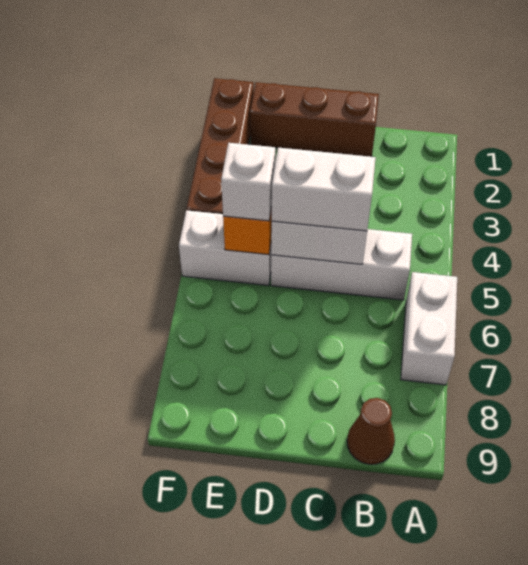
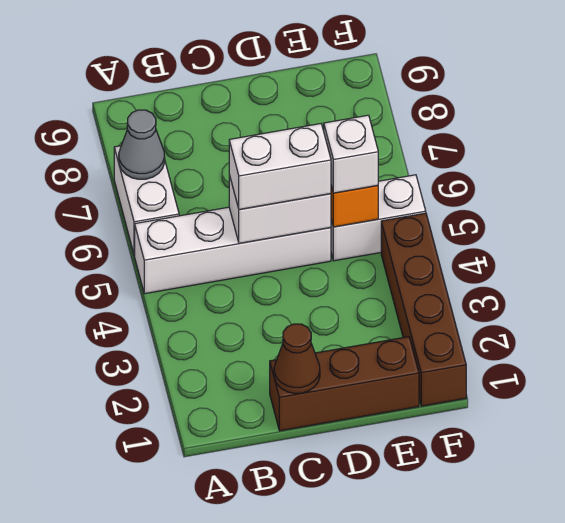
none -> grey 1x1 cone [119,110,165,179]
white 1x3 brick [271,229,412,300] -> white 1x4 brick [135,207,331,294]
brown 1x1 cone [347,398,395,464] -> brown 1x1 cone moved to [274,324,320,393]

